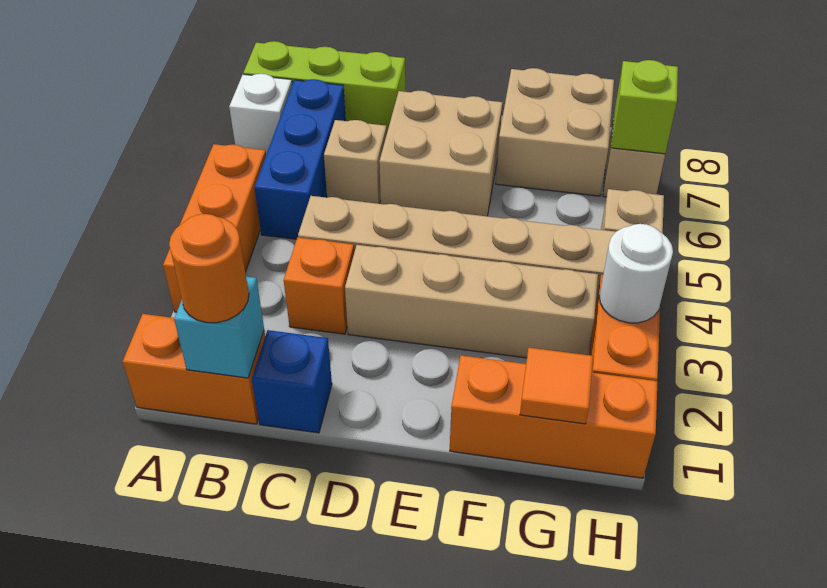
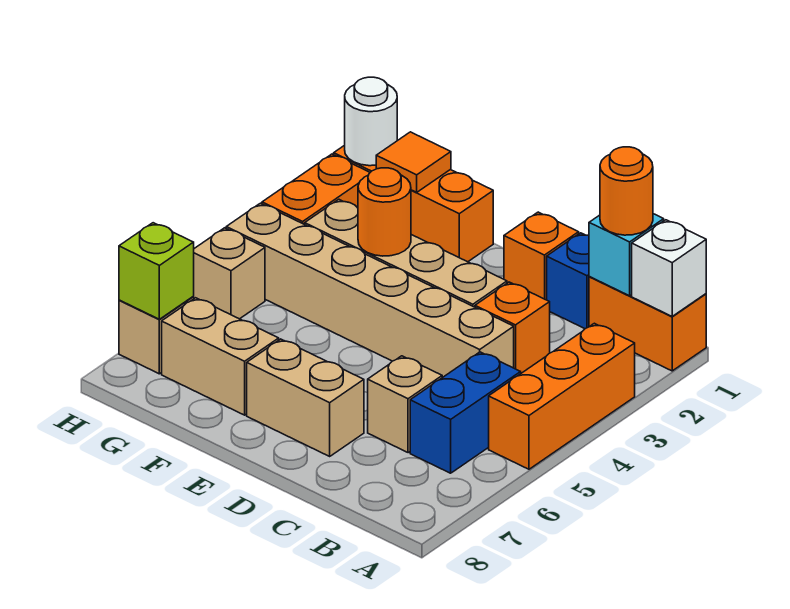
white 1x1 brick [229,74,292,154] -> white 1x1 brick moved to [632,220,706,316]
lime 1x3 brick [243,41,405,132] -> none
blue 1x3 brick [254,79,346,239] -> blue 1x2 brick [410,352,521,473]
none -> orange 1x1 brick [504,212,579,300]
tan 2x2 brick [379,91,503,216] -> tan 1x2 brick [247,339,364,456]
none -> orange 1x1 round brick [358,168,411,256]
tan 2x2 brick [496,68,614,196] -> tan 1x2 brick [162,298,279,415]
white 1x1 round brick [599,224,673,323] -> white 1x1 round brick moved to [345,77,397,166]

